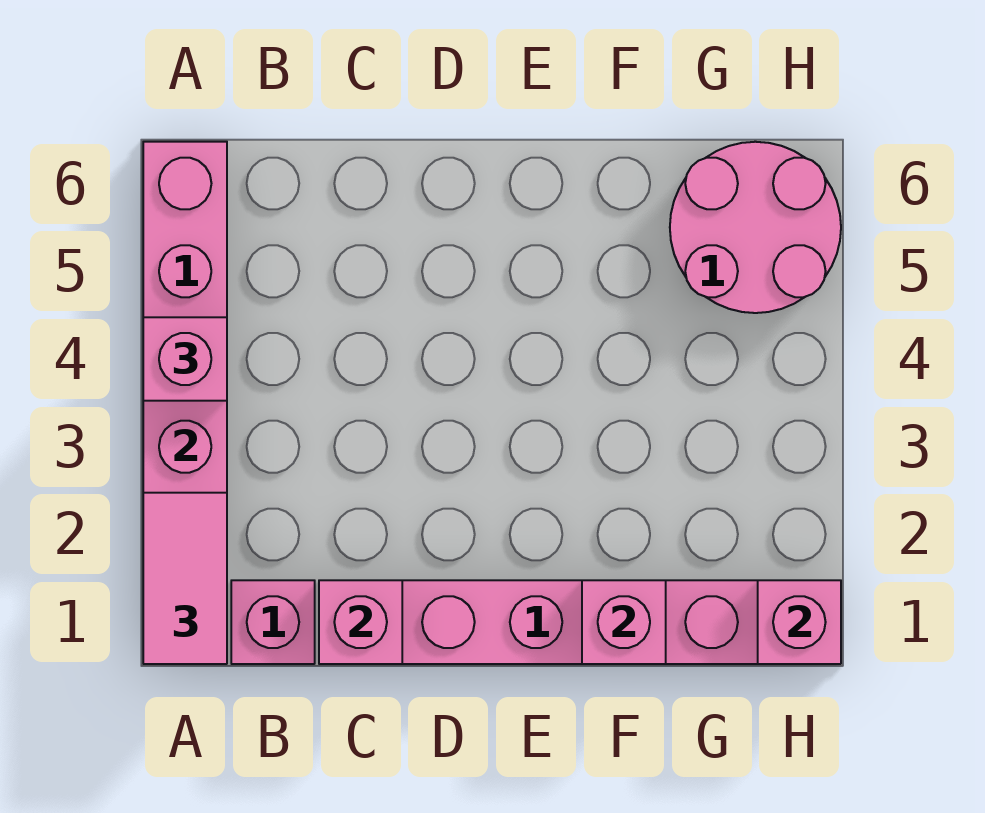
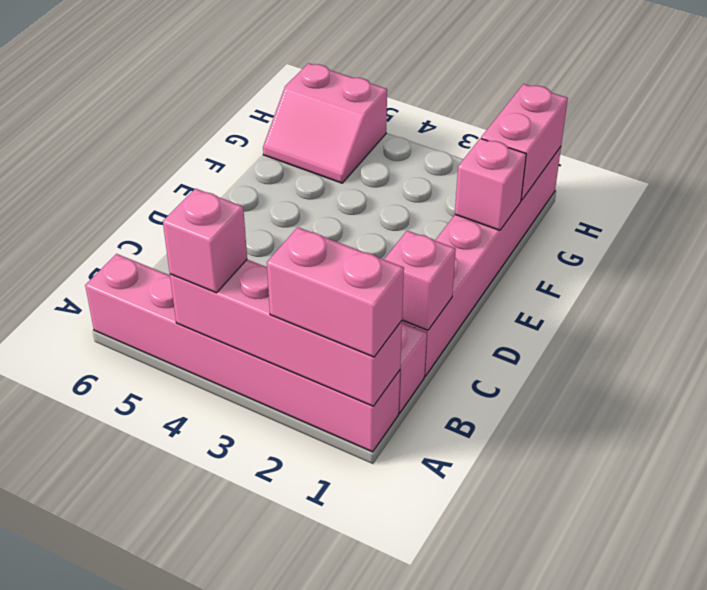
pink 1x2 tile [143,493,227,664] -> pink 1x2 brick [267,227,404,357]
pink 2x2 round brick [670,142,841,313] -> pink 2x2 slope [263,63,387,183]
pink 1x1 brick [758,580,841,664] -> pink 1x2 brick [481,84,568,200]

